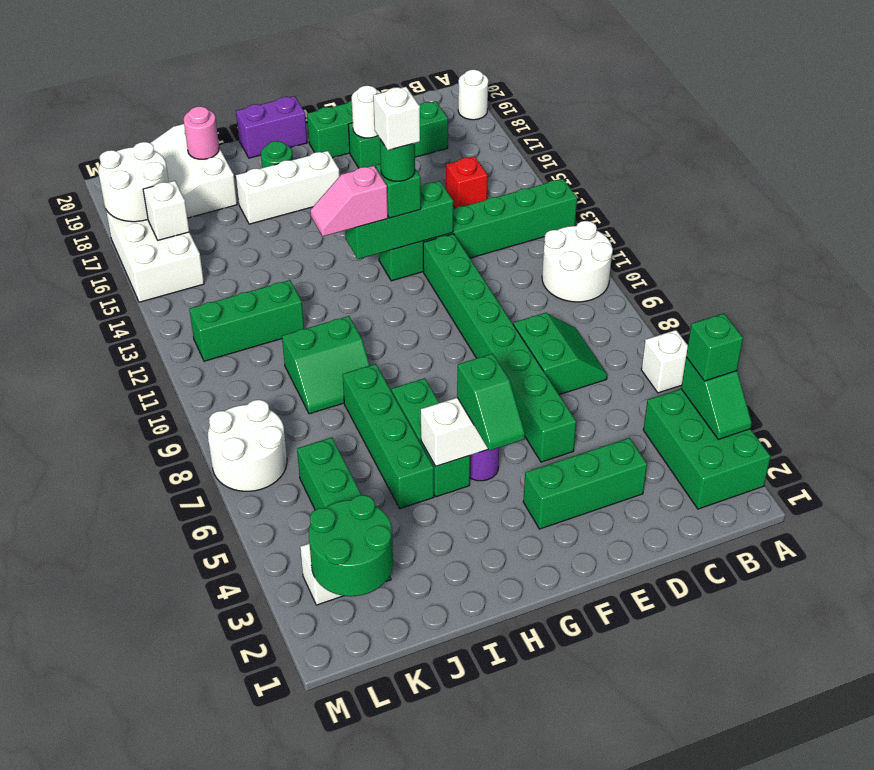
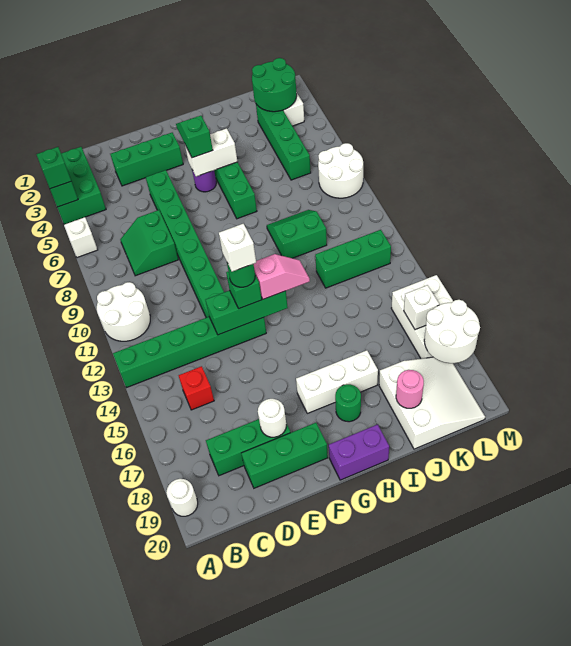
green 1x4 brick [343,364,434,509] -> none

